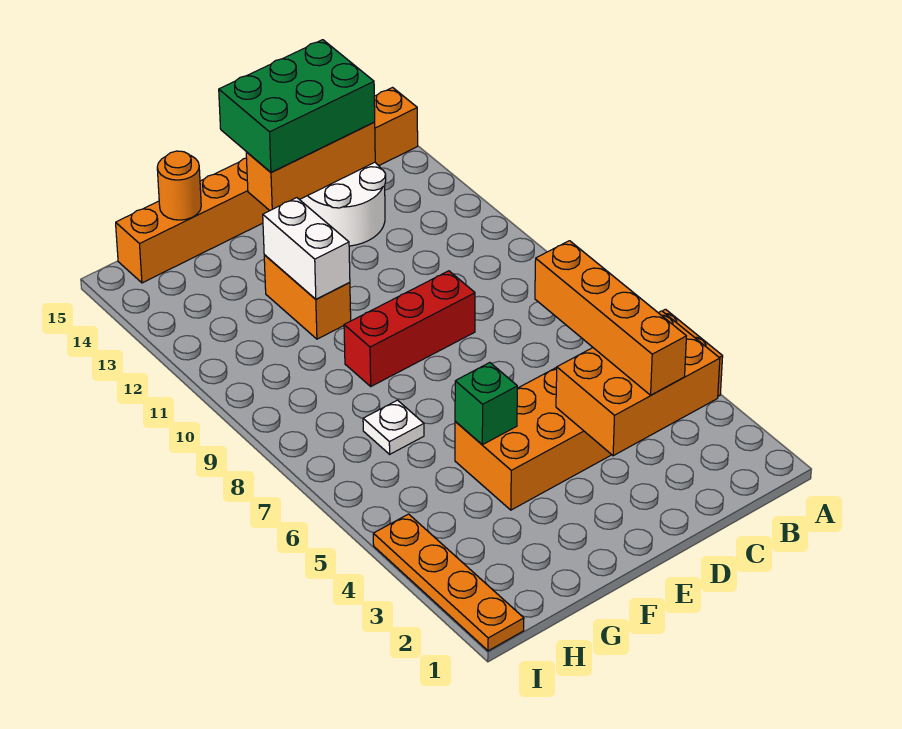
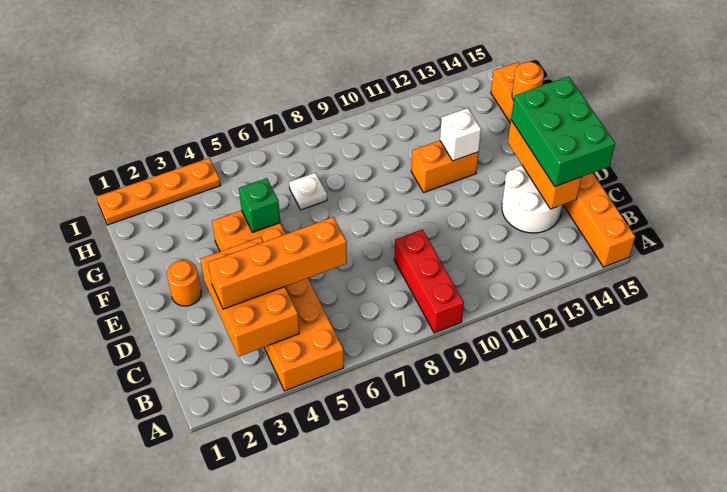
red 1x3 brick [344,271,475,386] -> red 1x3 brick moved to [394,229,464,333]
none -> orange 1x1 round brick [167,260,201,306]
white 1x2 brick [263,198,350,299] -> white 1x1 brick [440,108,481,161]

